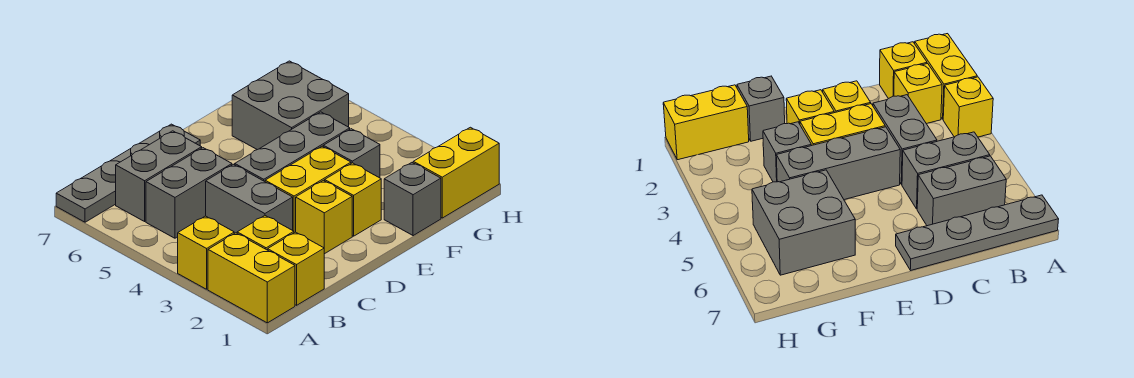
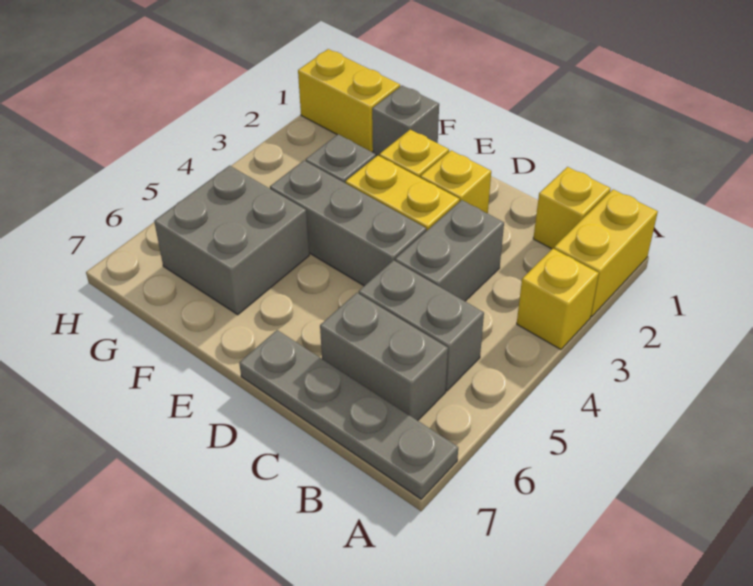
yellow 1x1 brick [237,216,294,250] -> none

